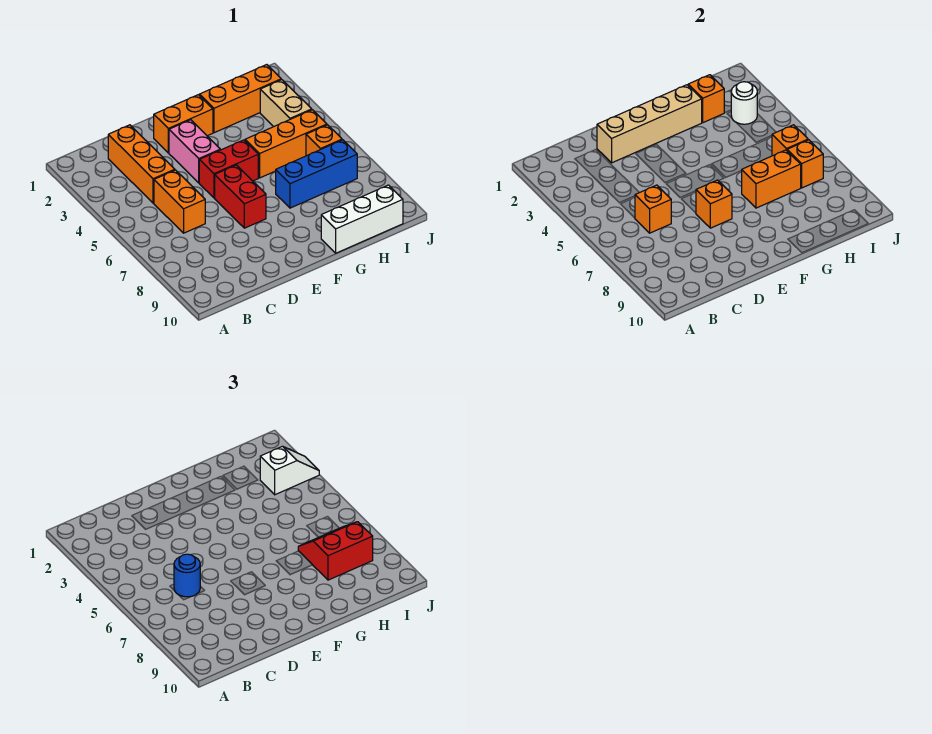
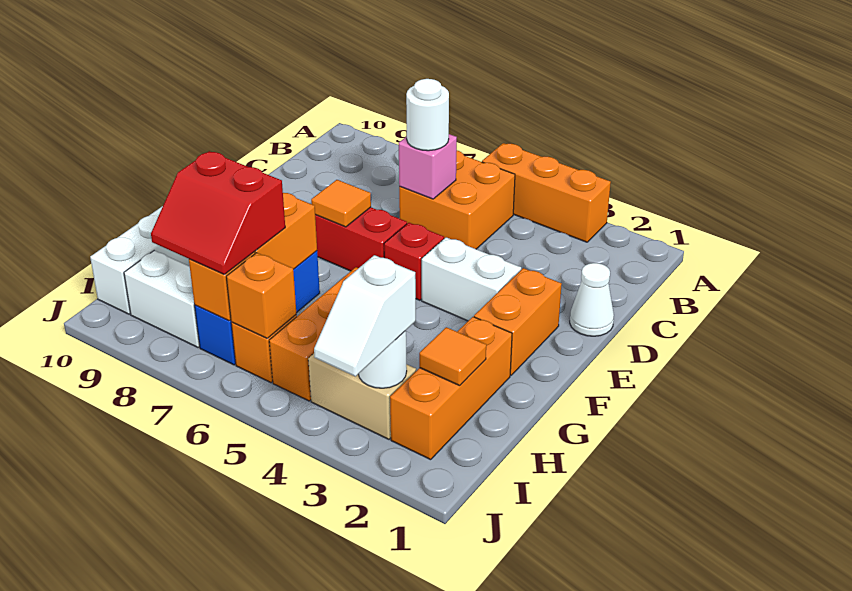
orange 1x3 brick [108,125,175,203] -> orange 1x3 brick moved to [482,143,611,242]
orange 1x2 brick [154,170,205,233] -> orange 2x2 brick [399,151,515,249]
orange 1x1 brick [635,185,671,233] -> pink 1x1 brick [399,134,457,199]
blue 1x1 round brick [174,554,200,597] -> white 1x1 round brick [406,79,449,151]
none -> white 1x1 cone [570,263,614,336]
tan 1x4 brick [597,85,702,163] -> none
pink 1x2 brick [169,120,220,183] -> white 1x2 brick [422,237,521,321]
red 1x2 brick [199,140,258,198] -> red 1x1 brick [384,223,444,300]
orange 1x1 brick [696,180,732,228] -> orange 1x1 tile [311,180,371,227]
orange 1x1 brick [688,75,724,123] -> orange 1x1 tile [419,327,486,386]
red 2x2 slope [298,522,373,580] -> red 2x2 slope turned to [151,151,285,274]
none -> white 1x2 brick [124,251,200,348]

